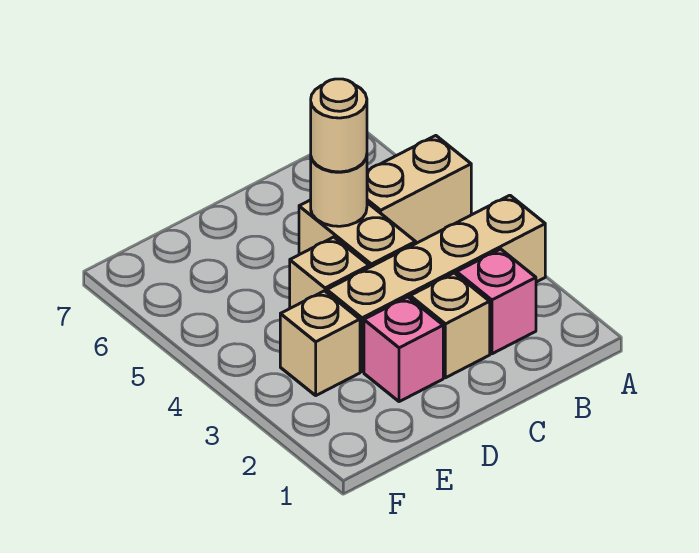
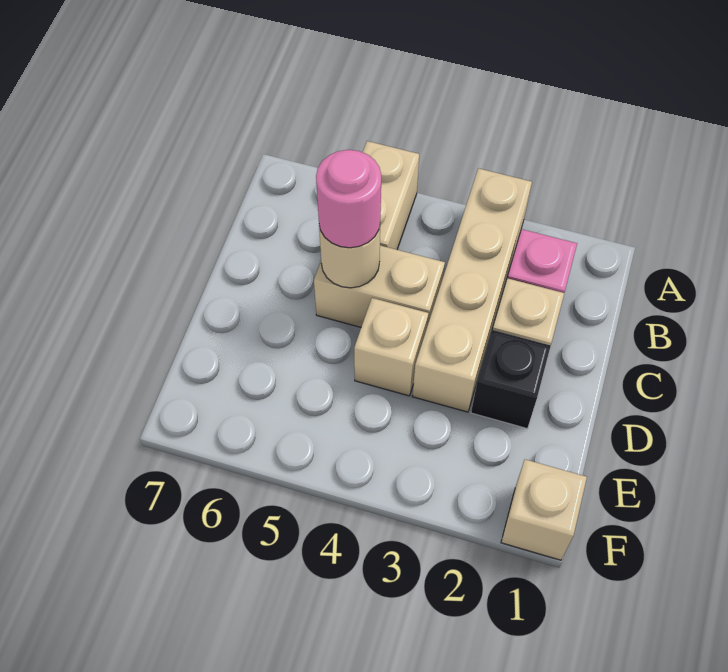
tan 1x1 round brick [311,79,367,172] -> pink 1x1 round brick [316,150,381,248]
pink 1x1 brick [364,297,443,402] -> black 1x1 brick [471,330,551,428]
tan 1x1 brick [280,291,360,395] -> tan 1x1 brick moved to [501,459,587,560]

